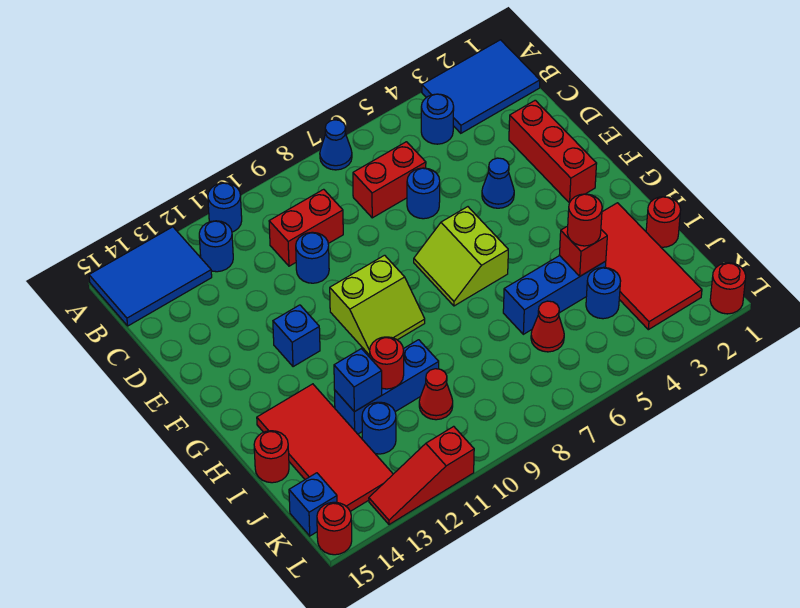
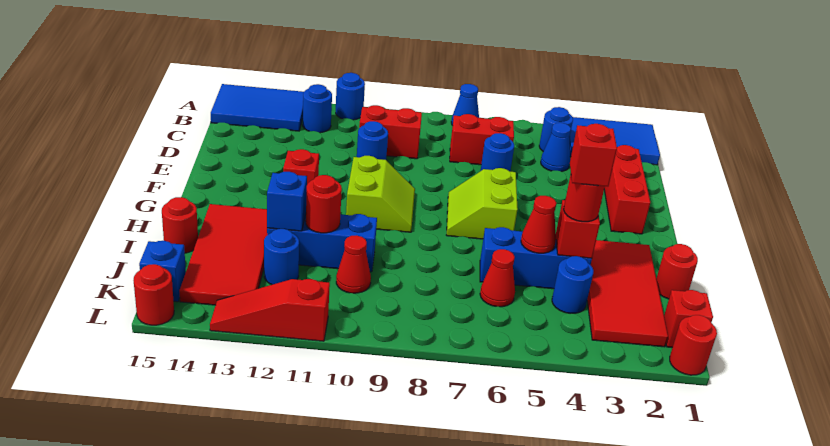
blue 1x1 cone [482,158,514,208] -> blue 1x1 cone moved to [541,123,571,172]
lime 2x2 slope [330,255,425,355] -> lime 2x2 slope turned to [346,156,415,232]
blue 1x1 brick [273,305,320,367] -> red 1x1 brick [283,149,319,184]
none -> red 1x1 brick [570,124,617,186]
none -> red 1x1 cone [521,196,556,253]
none -> red 1x1 brick [664,290,713,348]

